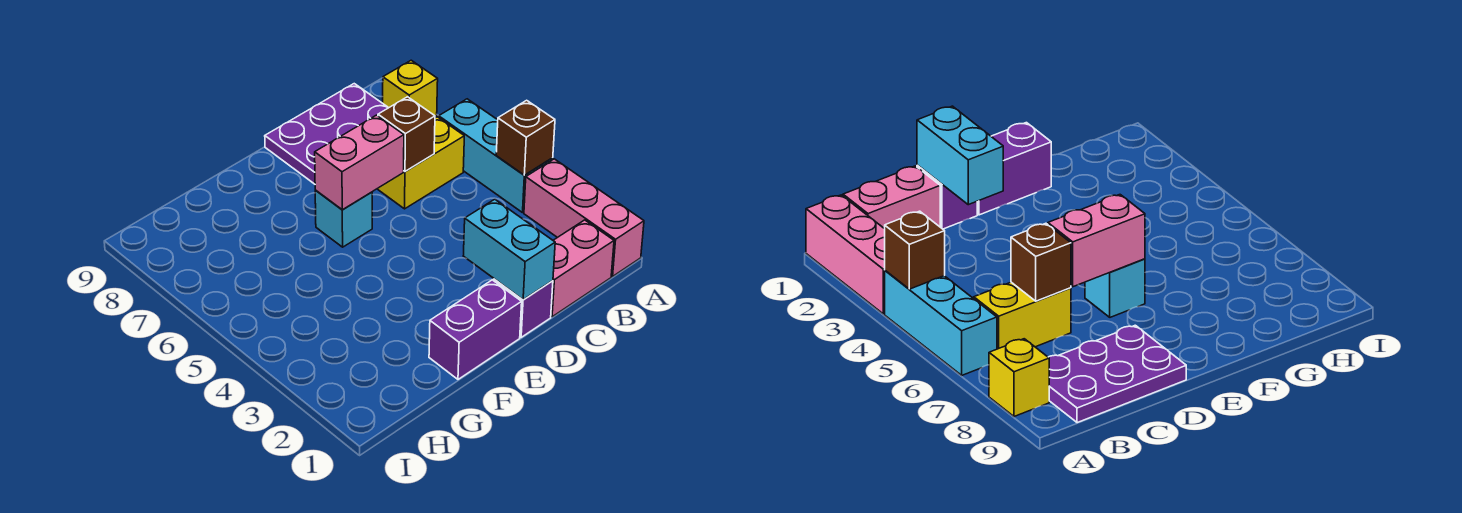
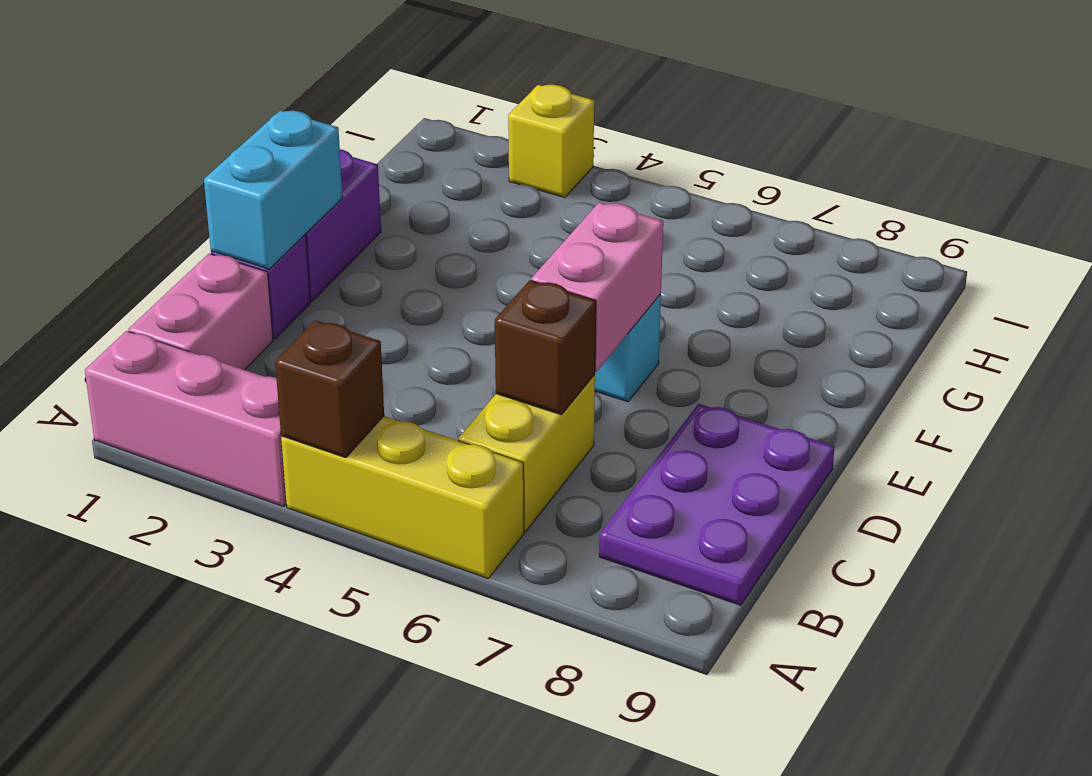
cyan 1x3 brick [439,99,553,213] -> yellow 1x3 brick [281,416,524,578]
yellow 1x1 brick [383,60,438,116] -> yellow 1x1 brick moved to [508,85,594,197]
cyan 1x2 brick [463,199,555,300] -> cyan 1x2 brick turned to [204,111,342,269]

